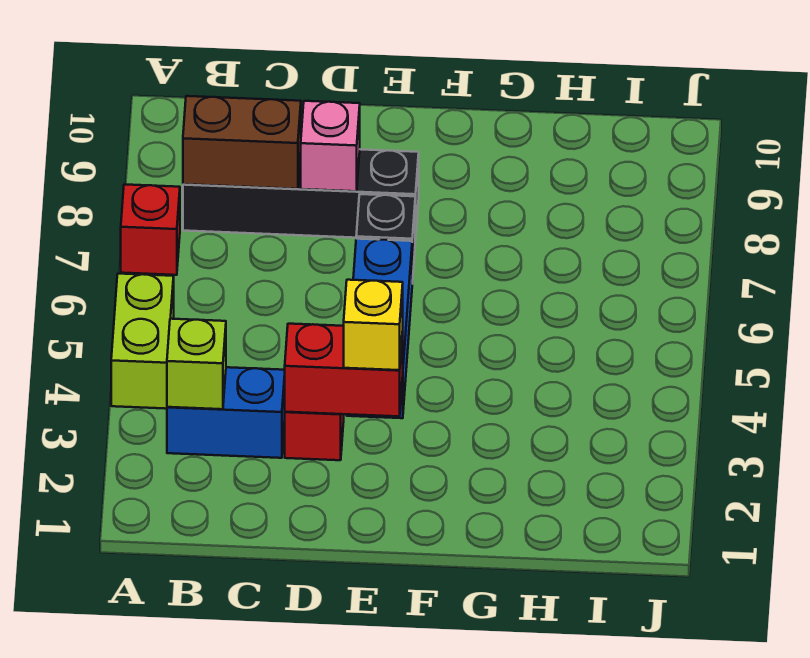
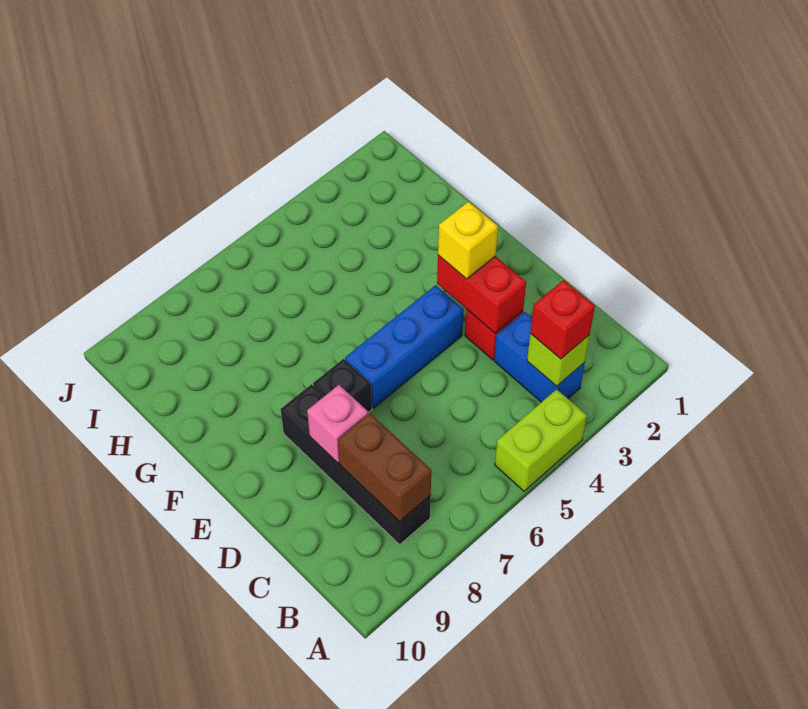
red 1x1 brick [121,184,180,275] -> red 1x1 brick moved to [530,280,595,359]

